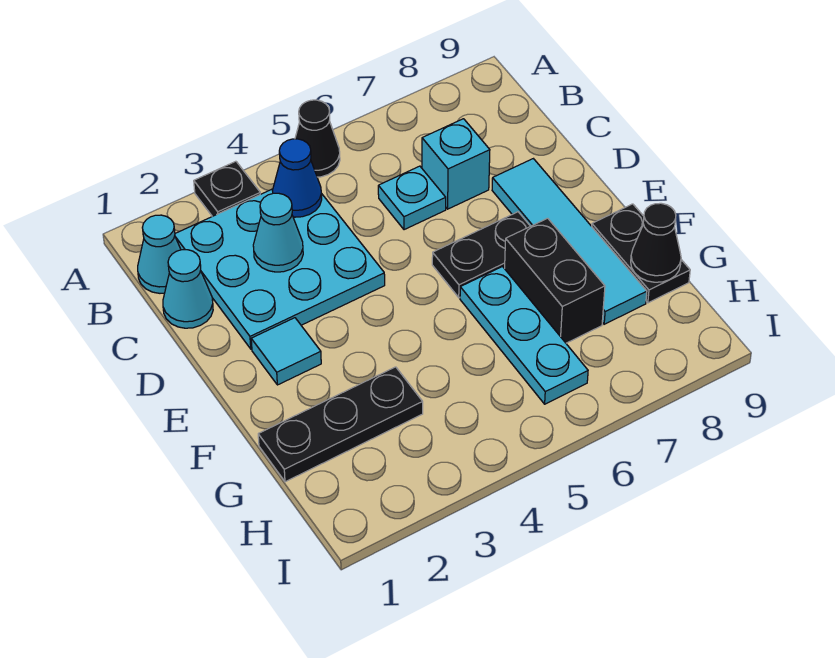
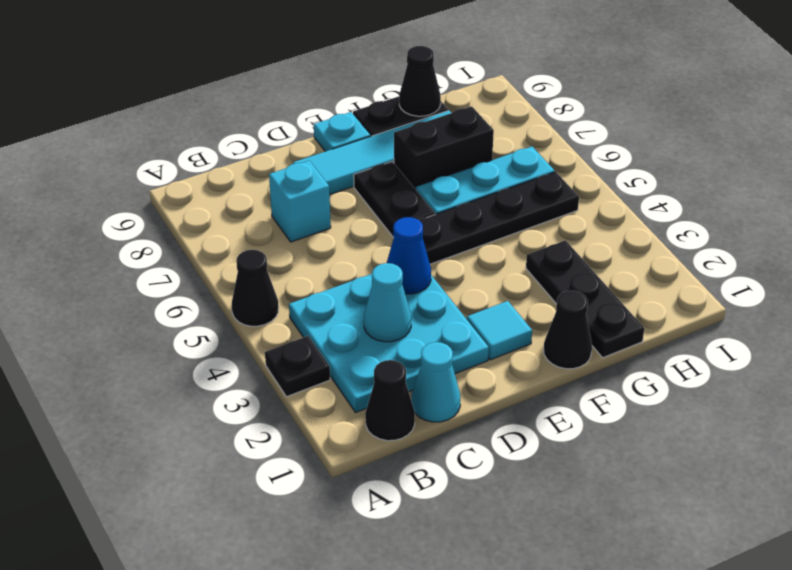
cyan 1x1 cone [138,215,181,293] -> black 1x1 cone [365,360,415,441]
blue 1x1 cone [272,139,322,217] -> blue 1x1 cone moved to [387,217,431,294]
cyan 1x1 plate [378,166,446,230] -> cyan 1x1 plate moved to [314,112,370,151]
none -> black 1x4 plate [418,172,579,264]
none -> black 1x1 cone [544,291,592,369]

